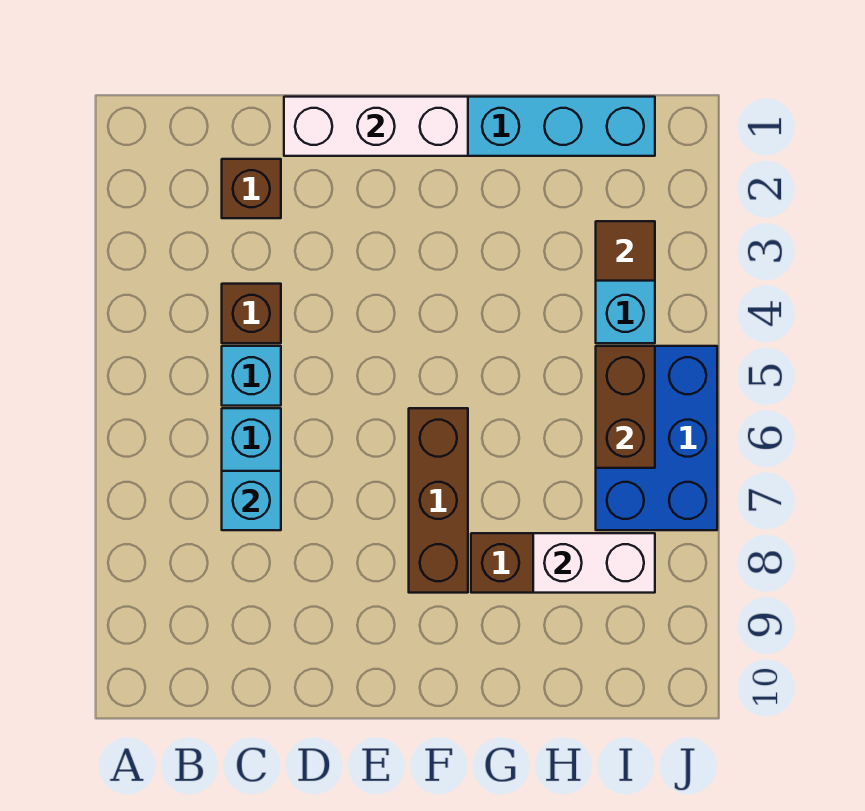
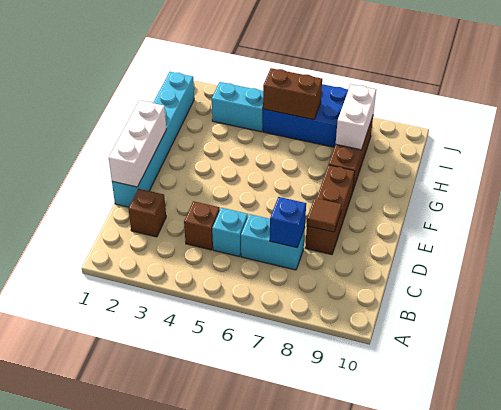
cyan 1x1 brick [222,471,281,530] -> blue 1x1 brick [270,197,306,248]
brown 1x3 brick [409,408,468,593] -> brown 1x3 brick turned to [305,165,355,255]
brown 1x1 tile [596,221,655,281] -> brown 1x1 tile moved to [307,198,342,232]

